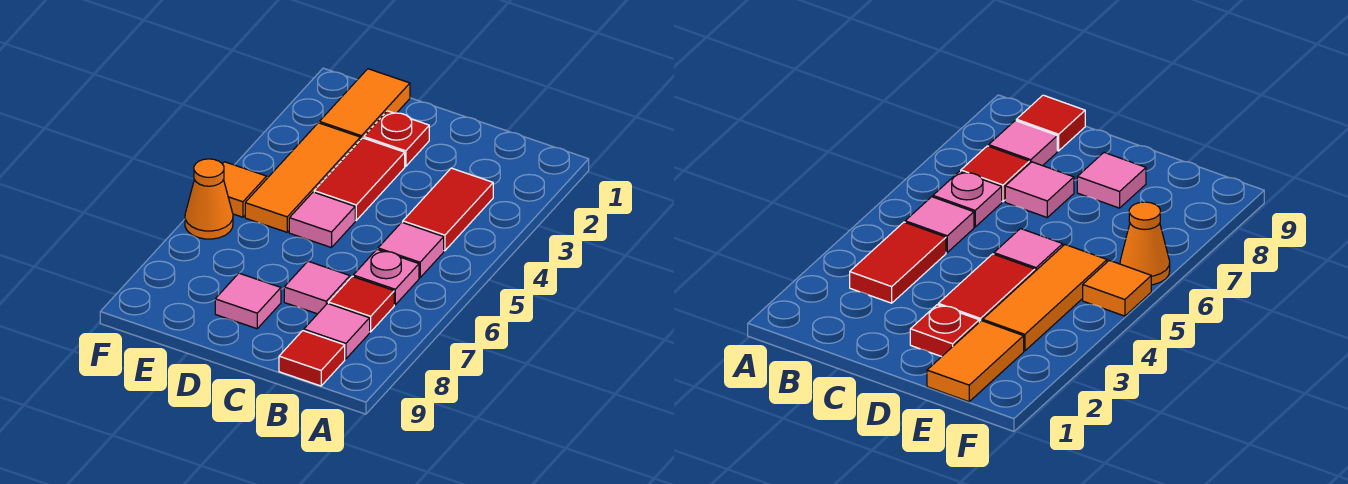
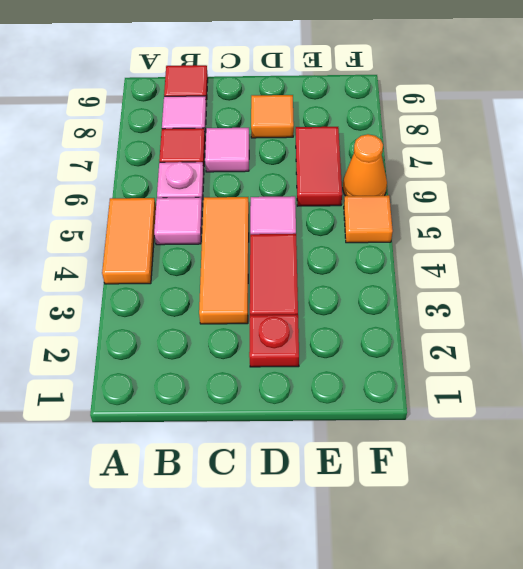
red 1x2 tile [403,168,493,251] -> red 1x2 tile moved to [296,127,342,206]
pink 1x1 tile [215,273,281,329] -> orange 1x1 tile [251,95,294,138]
orange 1x2 tile [319,69,410,140] -> orange 1x2 tile moved to [102,198,156,284]
orange 1x3 tile [245,123,360,232] -> orange 1x3 tile moved to [199,197,249,324]

